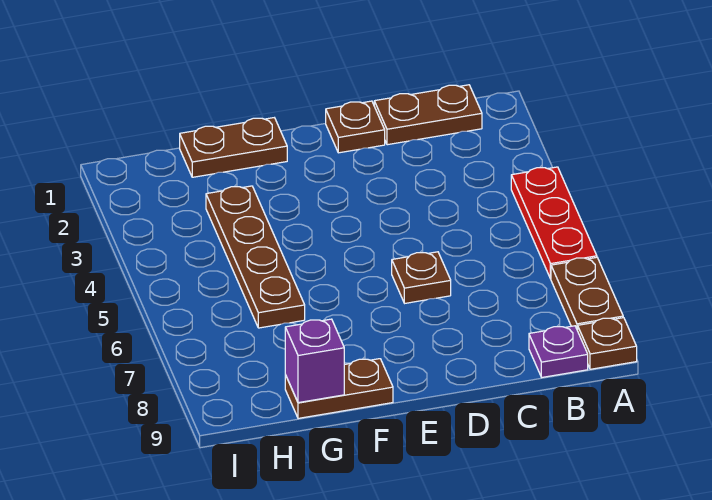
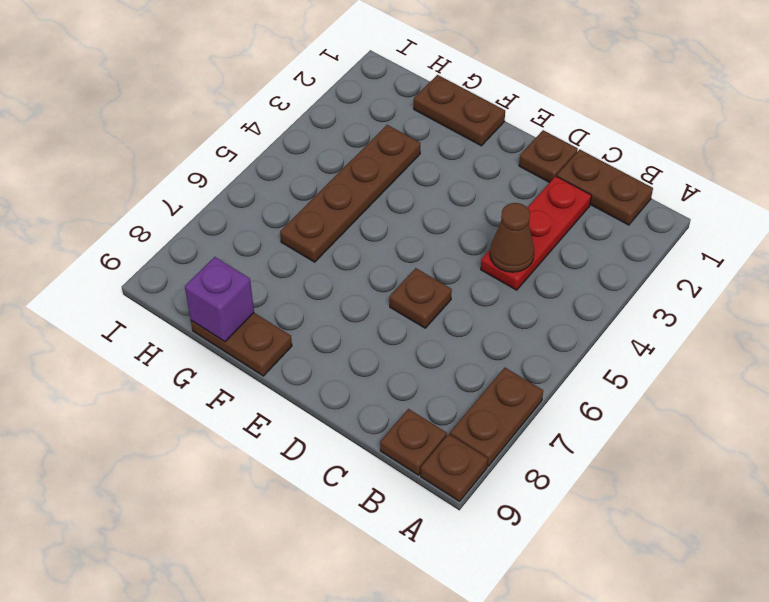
red 1x3 plate [511,167,597,279] -> red 1x3 plate moved to [481,176,591,290]
purple 1x1 plate [529,326,588,377] -> brown 1x1 plate [380,409,447,475]
none -> brown 1x1 cone [490,203,534,272]

